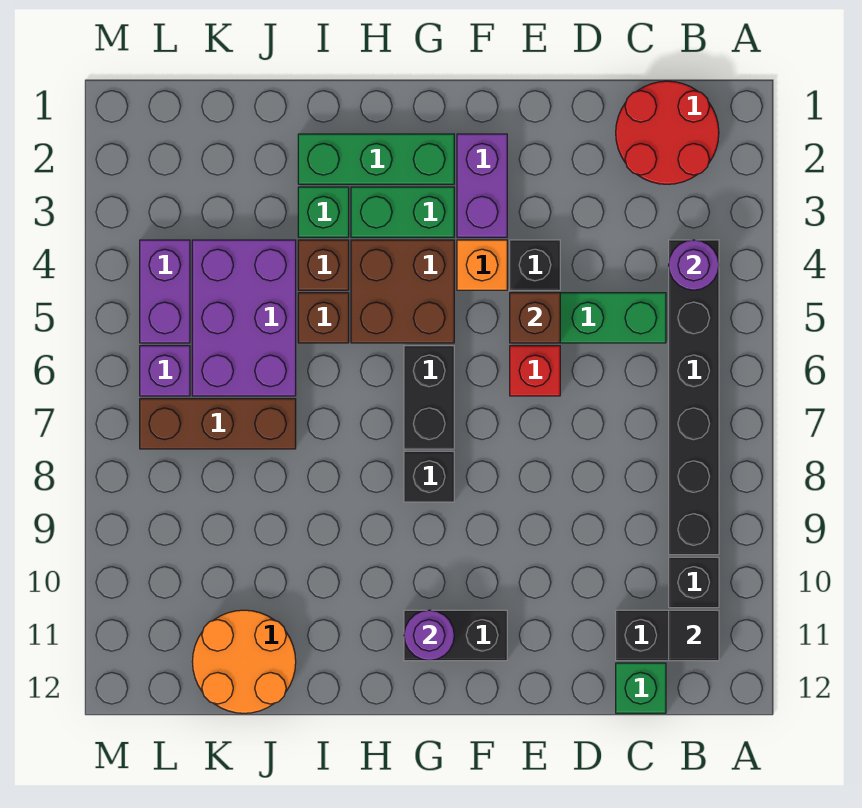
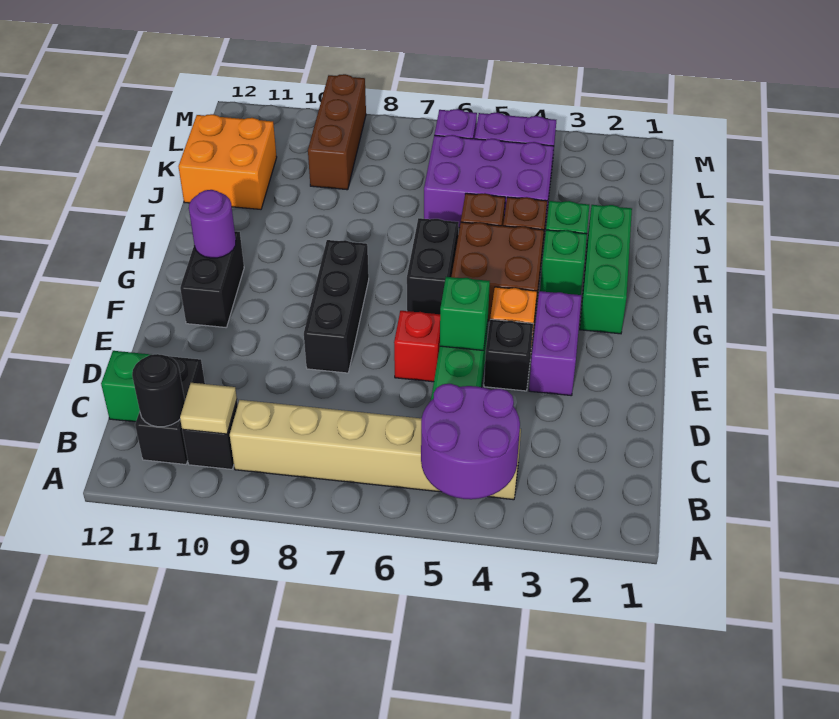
red 2x2 round brick [616,81,719,184] -> none
black 1x6 brick [669,240,719,555] -> tan 1x6 brick [230,400,521,500]
purple 1x1 round brick [669,240,719,290] -> purple 2x2 round brick [421,384,520,499]
none -> tan 1x1 tile [180,383,237,434]
black 1x1 tile [669,610,719,661] -> black 1x1 round brick [132,354,185,427]
brown 1x1 brick [510,293,560,343] -> green 1x1 brick [440,277,490,350]
purple 1x2 brick [457,134,507,237] -> purple 1x2 brick turned to [529,291,582,396]
green 1x2 brick [351,187,454,237] -> green 1x1 brick [540,230,587,295]
black 1x2 brick [404,346,454,449] -> black 1x2 brick turned to [407,218,459,314]
black 1x1 brick [404,451,454,502] -> black 1x3 brick [304,240,369,373]
brown 1x3 brick [140,399,296,449] -> brown 1x3 brick moved to [308,74,366,190]
orange 2x2 round brick [192,610,296,713] -> orange 2x2 brick [179,114,277,209]

